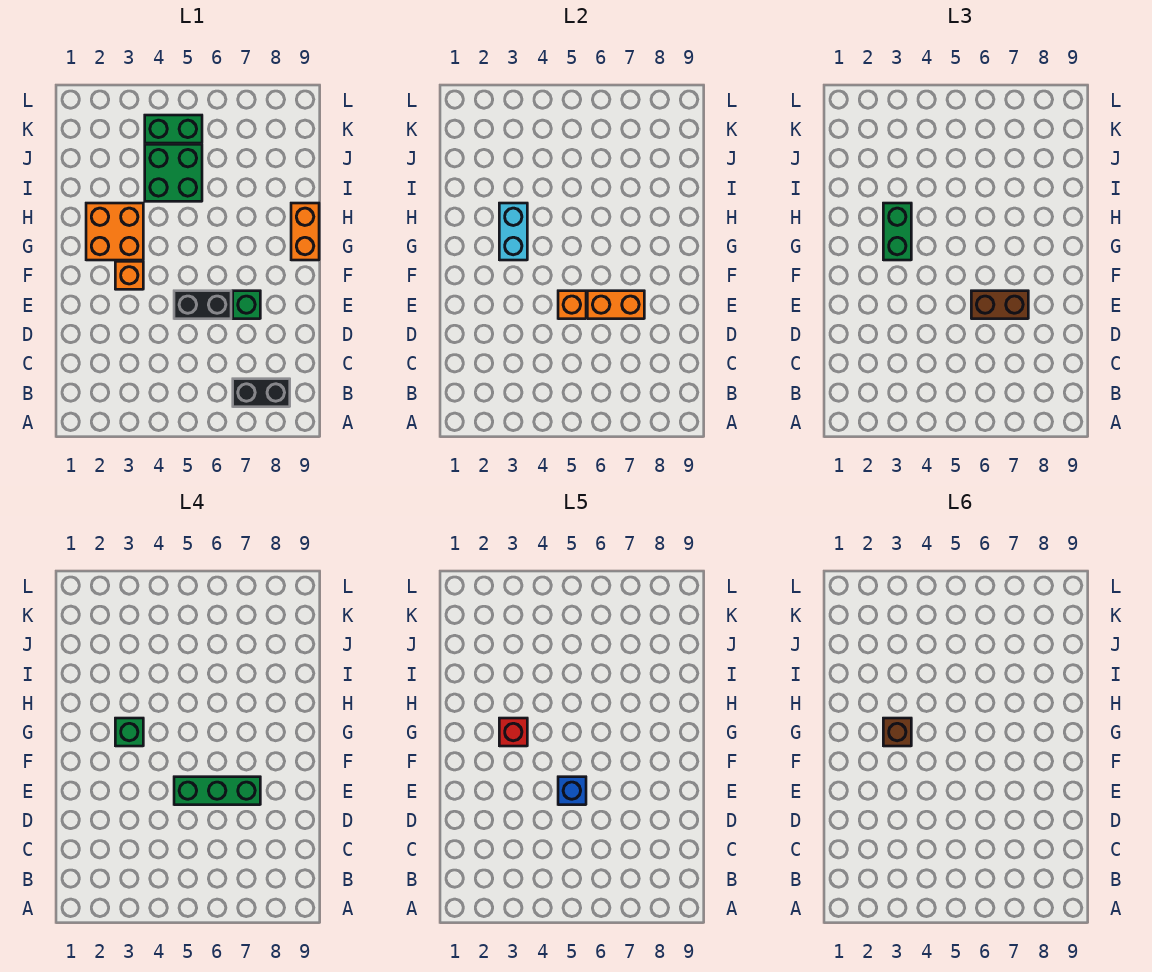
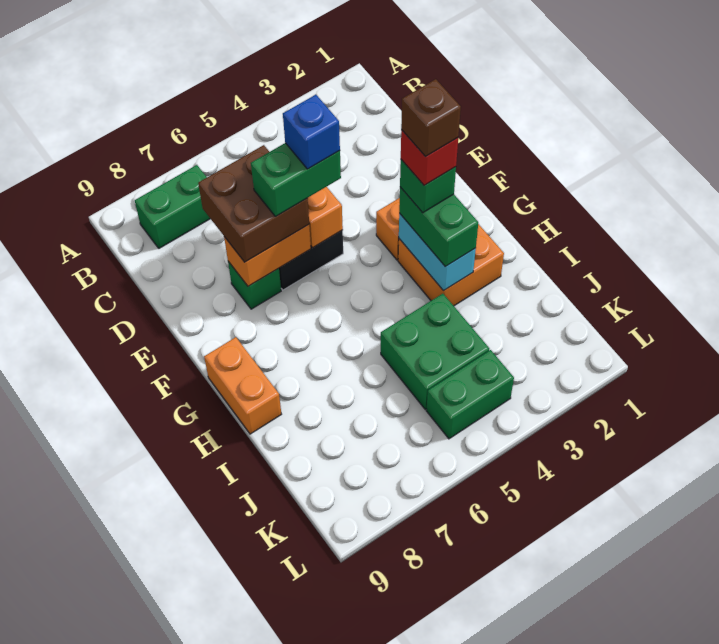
black 1x2 brick [233,379,290,407] -> green 1x2 brick [135,165,210,248]
green 1x3 brick [174,777,260,805] -> green 1x2 brick [251,143,341,216]
brown 1x2 brick [971,291,1028,319] -> brown 2x2 brick [198,145,309,262]

